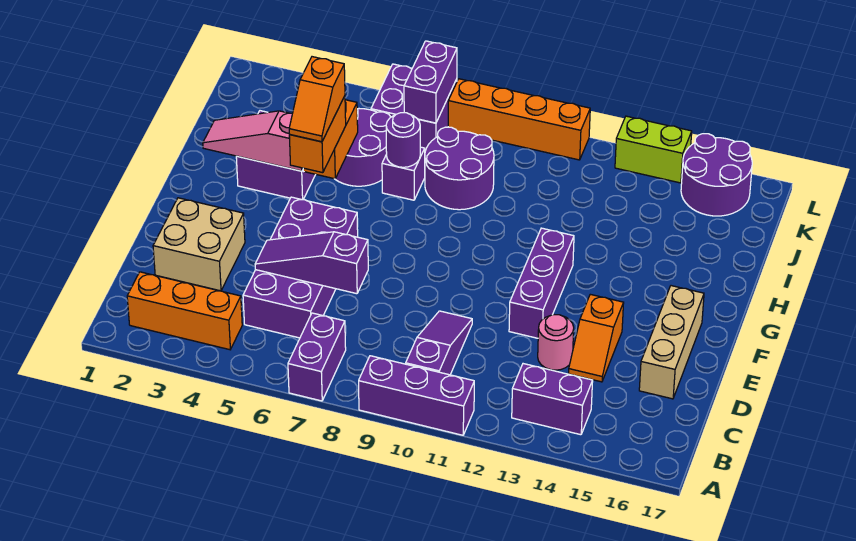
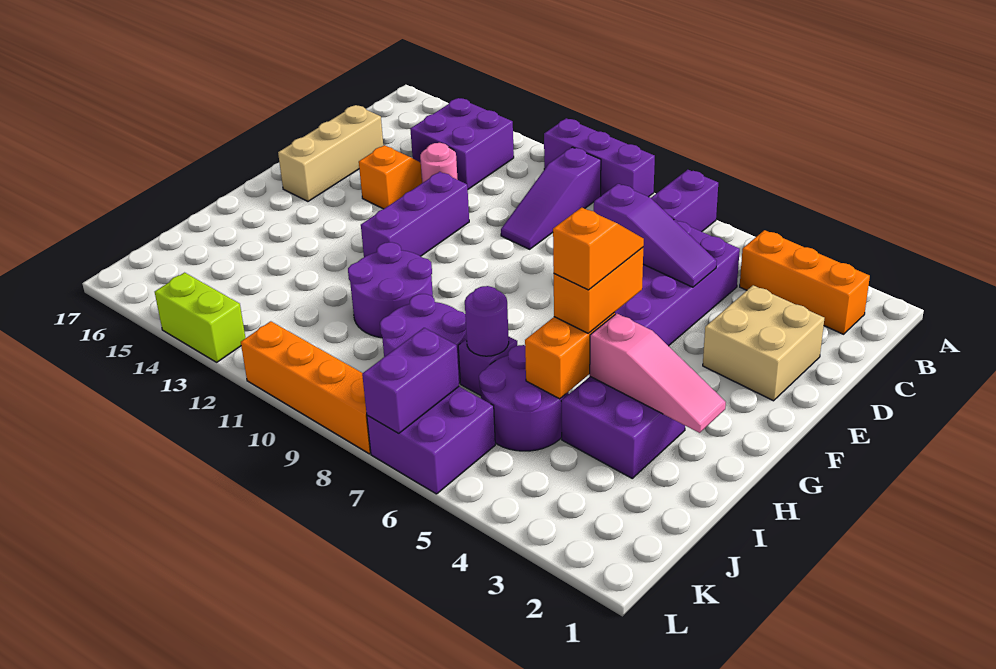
purple 1x2 brick [512,364,593,435] -> purple 2x2 brick [410,98,514,189]
purple 2x2 round brick [681,134,752,216] -> purple 2x2 round brick moved to [348,242,433,338]

